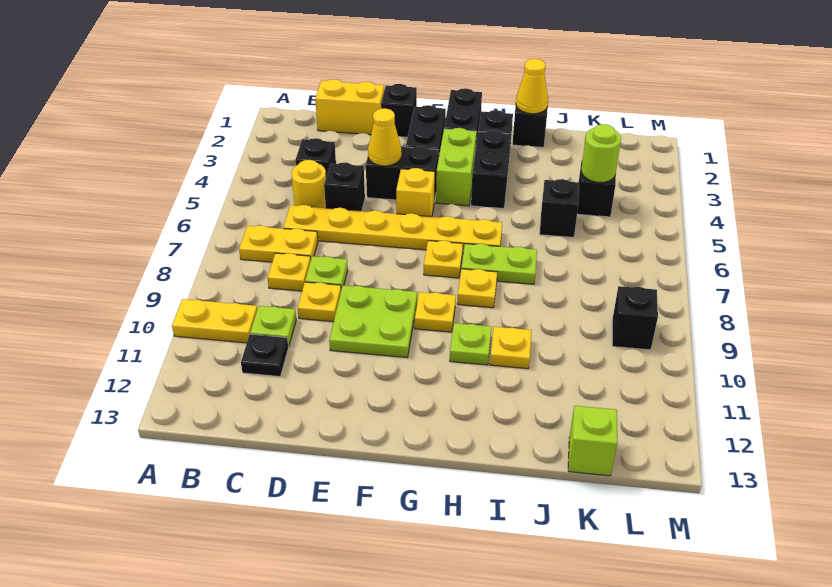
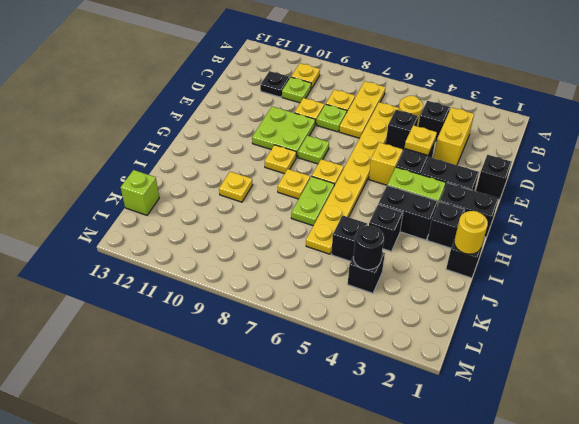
yellow 1x2 plate [172,299,257,343] -> yellow 1x1 plate [291,63,320,89]
yellow 1x2 plate [239,225,318,262] -> yellow 1x3 plate [339,81,385,138]
yellow 1x2 brick [315,79,384,135] -> yellow 1x2 brick moved to [434,107,474,165]
yellow 1x6 plate [283,205,502,253] -> yellow 1x8 plate [306,102,399,254]
yellow 1x1 cone [368,108,402,166] -> yellow 1x1 plate [404,125,437,155]
lime 1x1 plate [450,323,492,365] -> lime 1x1 plate moved to [298,136,329,164]
yellow 1x1 cone [516,59,548,114] -> yellow 1x1 round brick [454,211,488,254]
lime 1x1 round brick [581,124,621,182] -> black 1x1 round brick [353,226,384,270]
black 1x1 brick [612,286,658,350] -> black 1x1 brick moved to [369,204,403,251]

